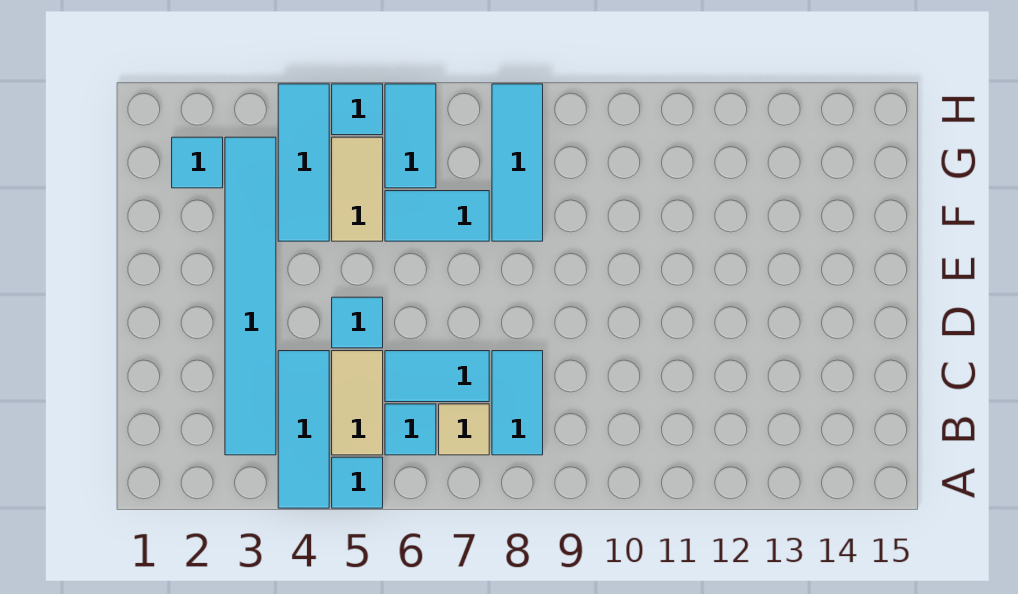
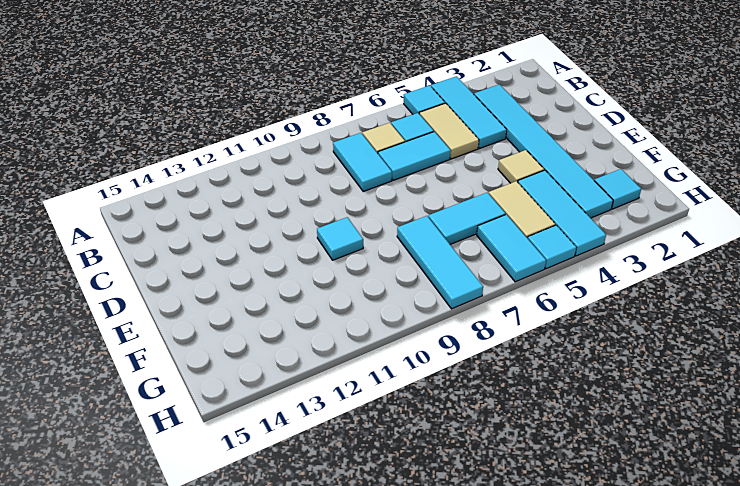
cyan 1x1 tile [332,297,383,348] -> cyan 1x1 tile moved to [317,217,363,260]
none -> tan 1x1 tile [498,150,544,183]

